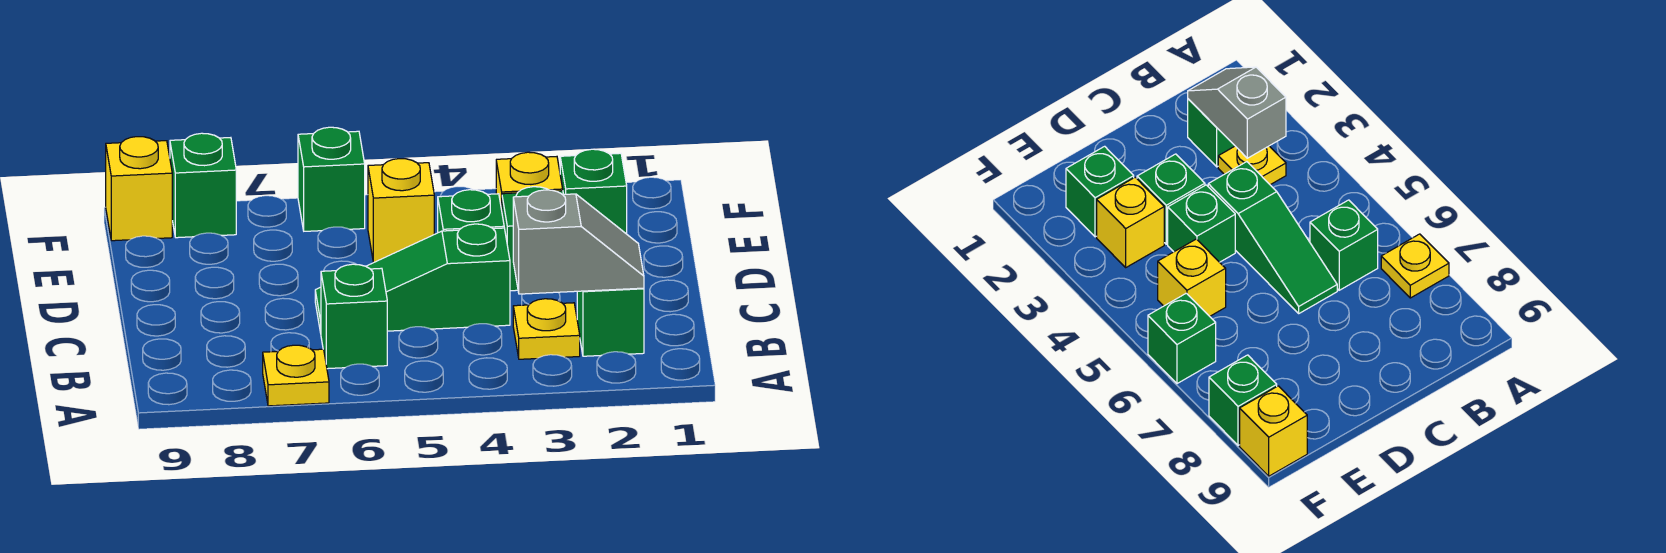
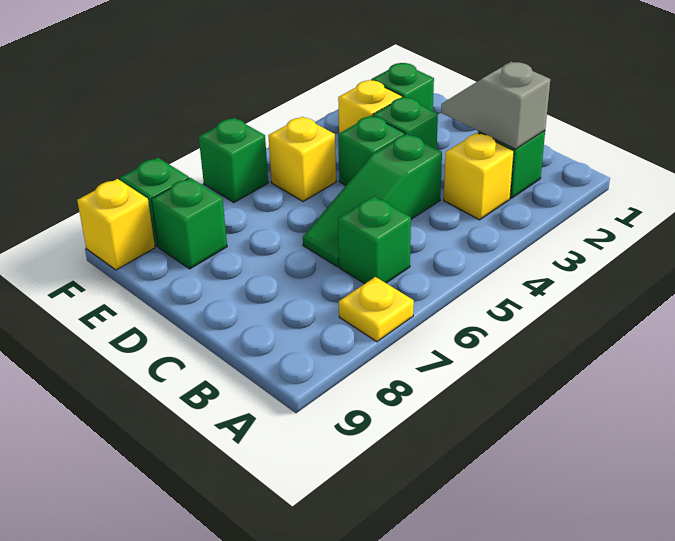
grey 1x2 slope [513,190,644,294] -> grey 1x2 slope turned to [441,62,550,149]
yellow 1x1 plate [513,299,580,359] -> yellow 1x1 brick [444,133,514,220]
none -> green 1x1 brick [152,178,227,269]

